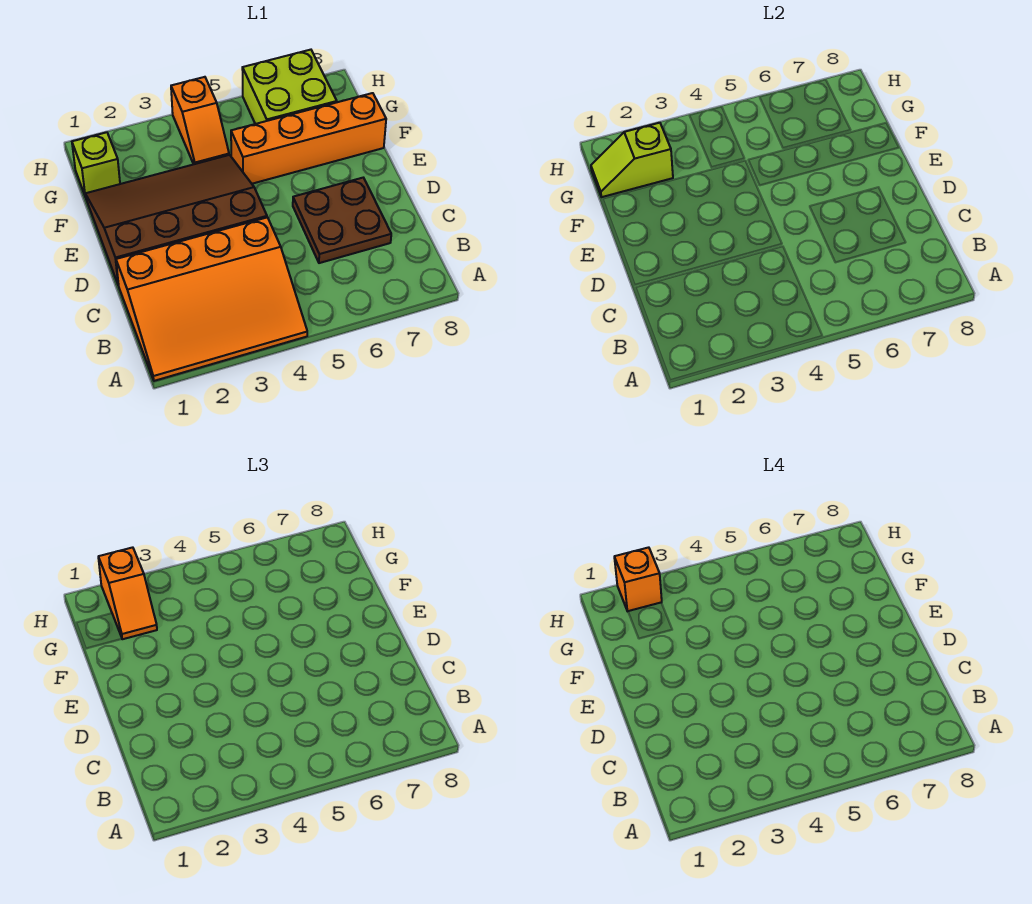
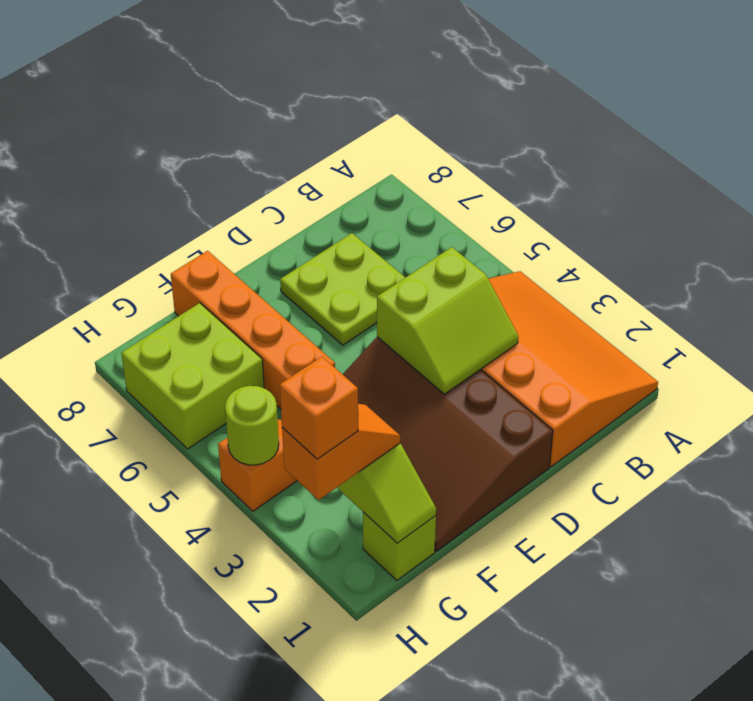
none -> lime 2x2 slope [377,247,518,394]
brown 2x2 plate [293,178,391,263] -> lime 2x2 plate [280,233,405,345]
none -> lime 1x1 round brick [225,386,279,465]

